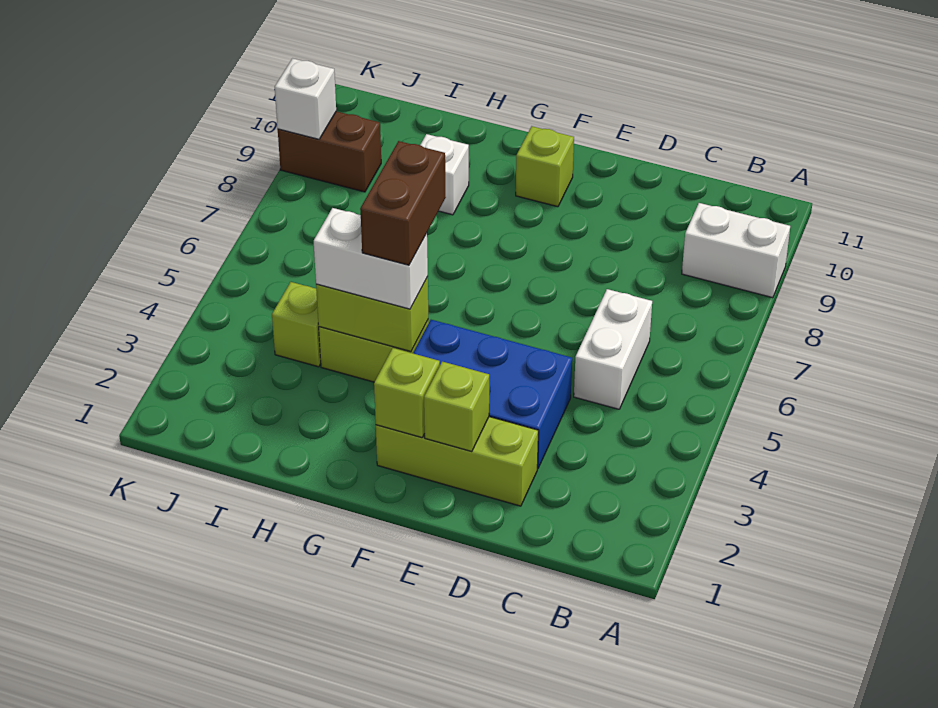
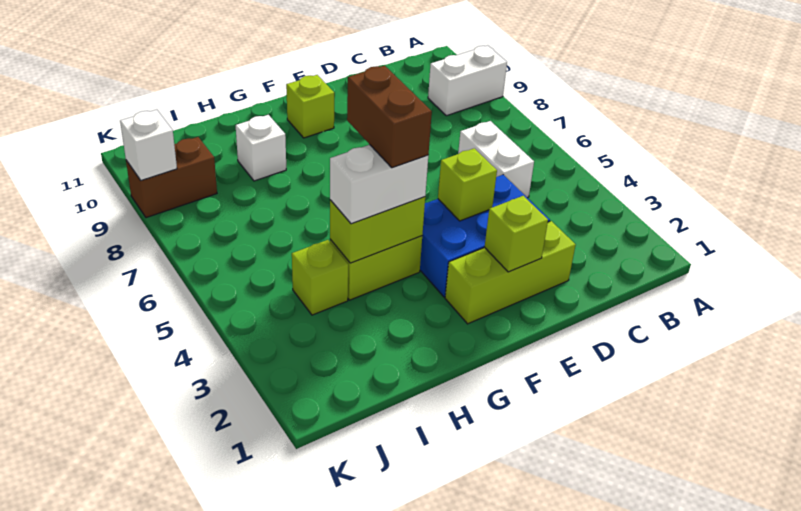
lime 1x1 brick [374,348,440,438] -> lime 1x1 brick moved to [438,148,497,221]

